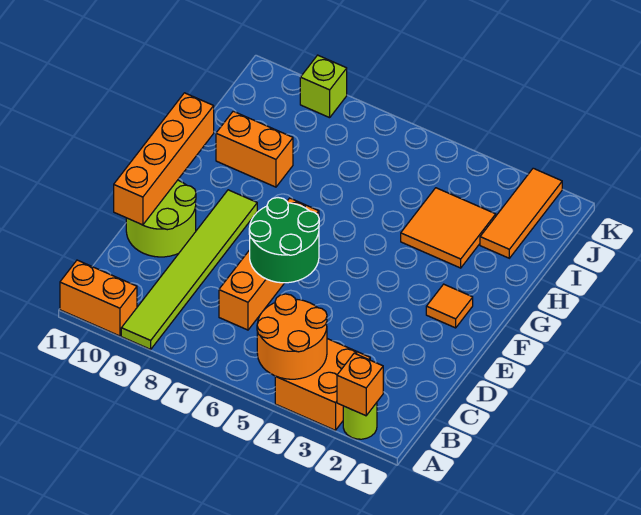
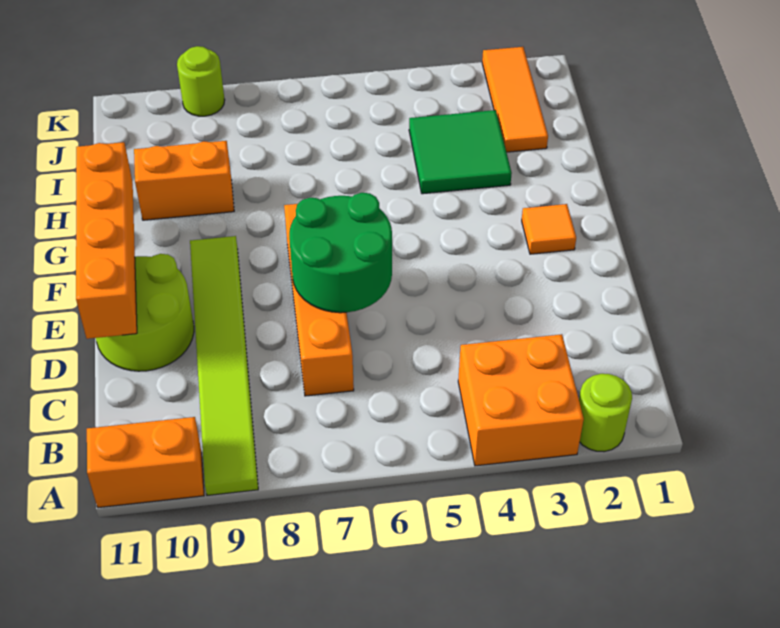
orange 1x1 brick [337,353,383,416] -> none
orange 2x2 round brick [257,294,327,379] -> none
orange 2x2 tile [401,188,496,268] -> green 2x2 tile [409,110,512,194]
lime 1x1 brick [300,55,347,118] -> lime 1x1 round brick [177,46,225,116]

